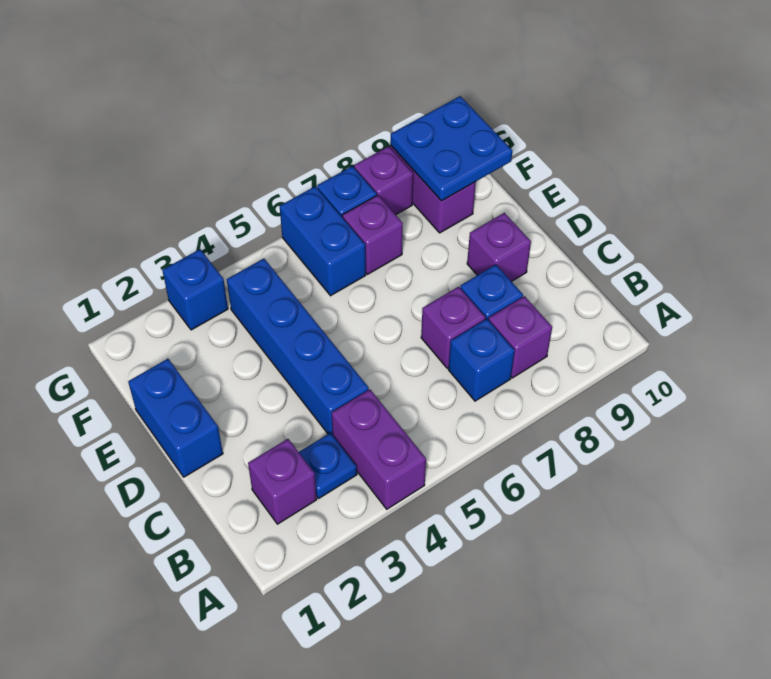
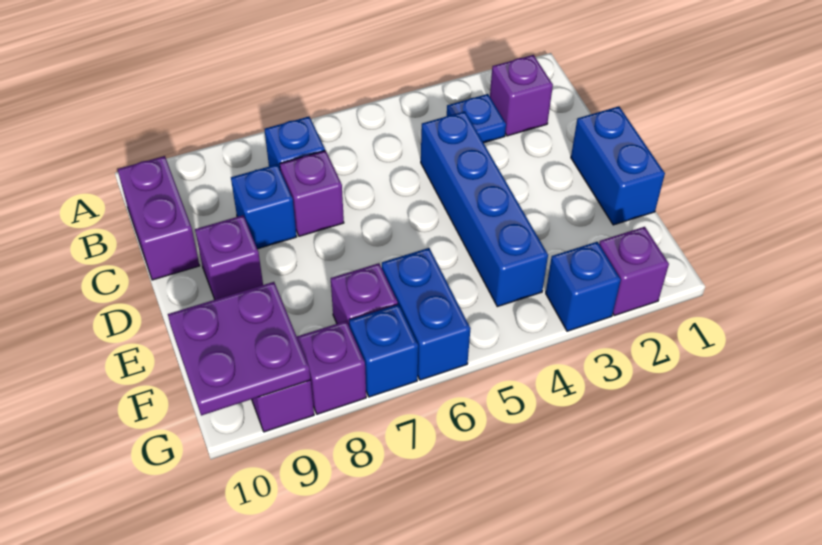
purple 1x2 brick [332,389,426,509] -> purple 1x2 brick moved to [118,156,199,280]
purple 1x1 brick [489,296,552,378] -> purple 1x1 brick moved to [599,227,669,316]
blue 2x2 plate [390,96,512,201] -> purple 2x2 plate [168,282,311,416]

